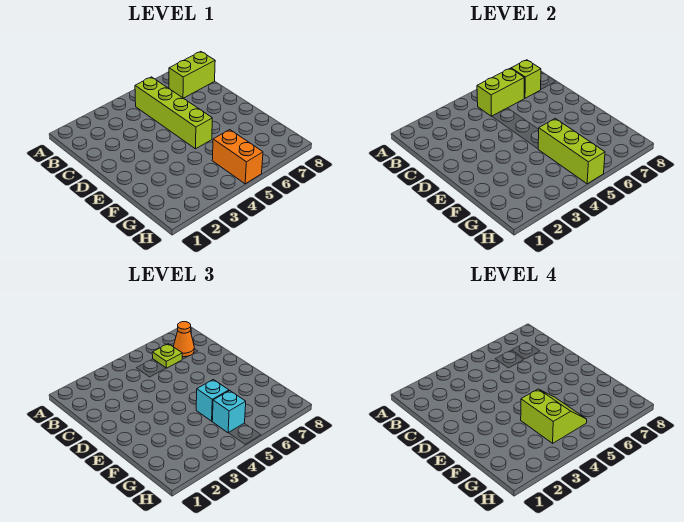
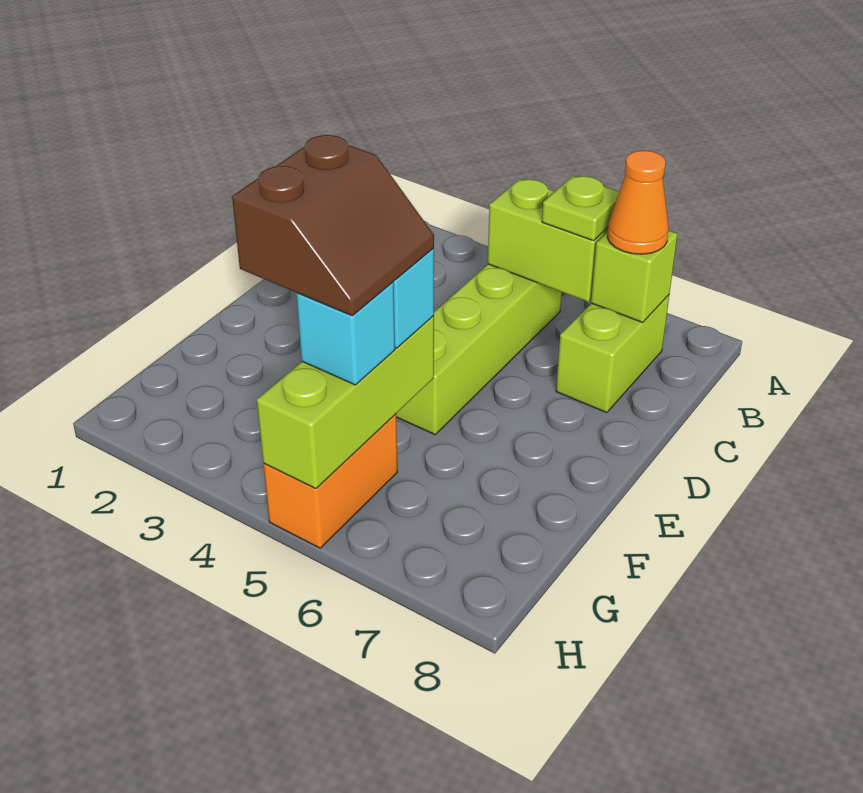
lime 1x2 brick [169,52,215,98] -> lime 1x2 brick turned to [556,295,669,413]
lime 2x2 slope [521,389,587,443] -> brown 2x2 slope [232,135,434,316]

